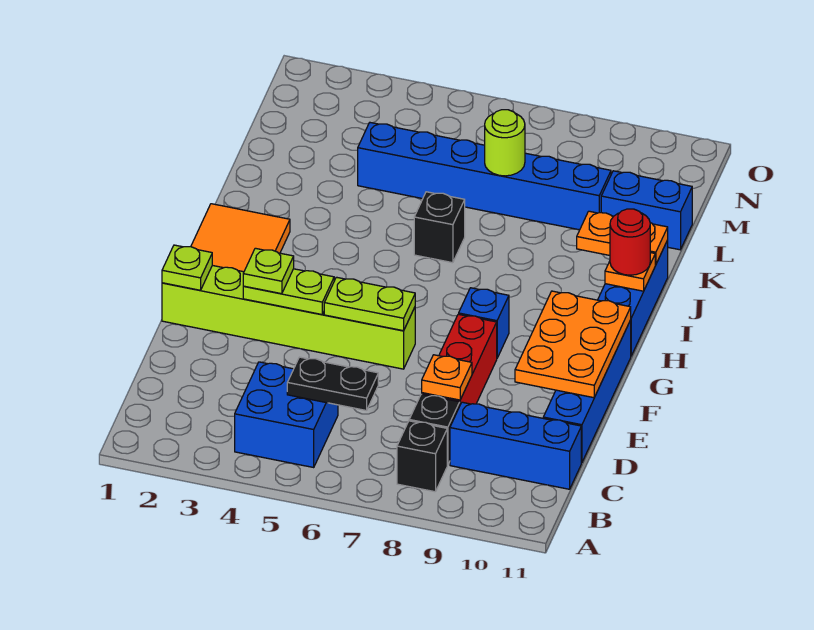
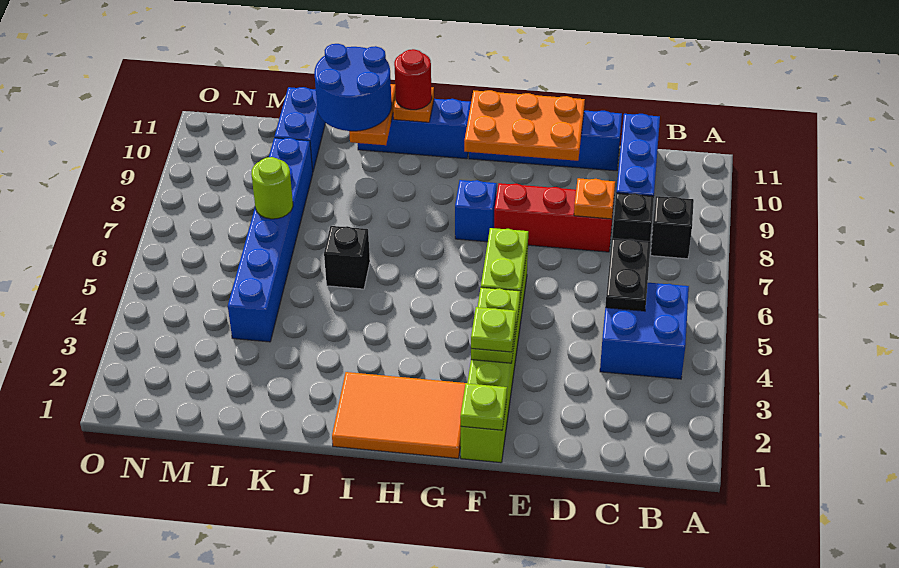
none -> blue 2x2 round brick [314,44,392,131]

